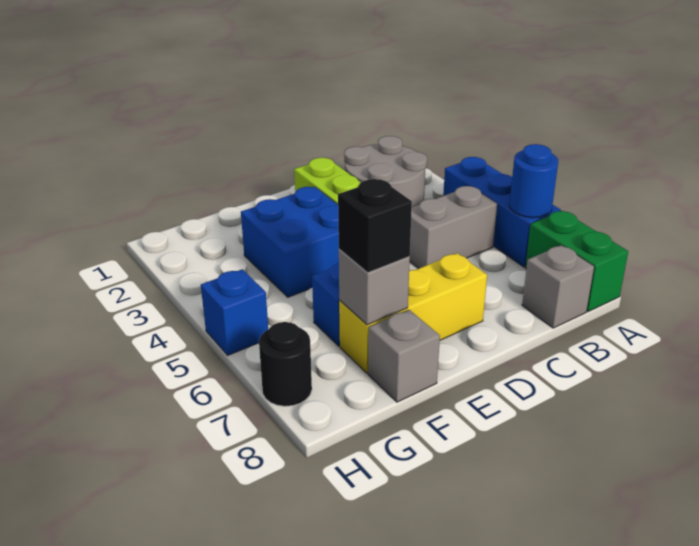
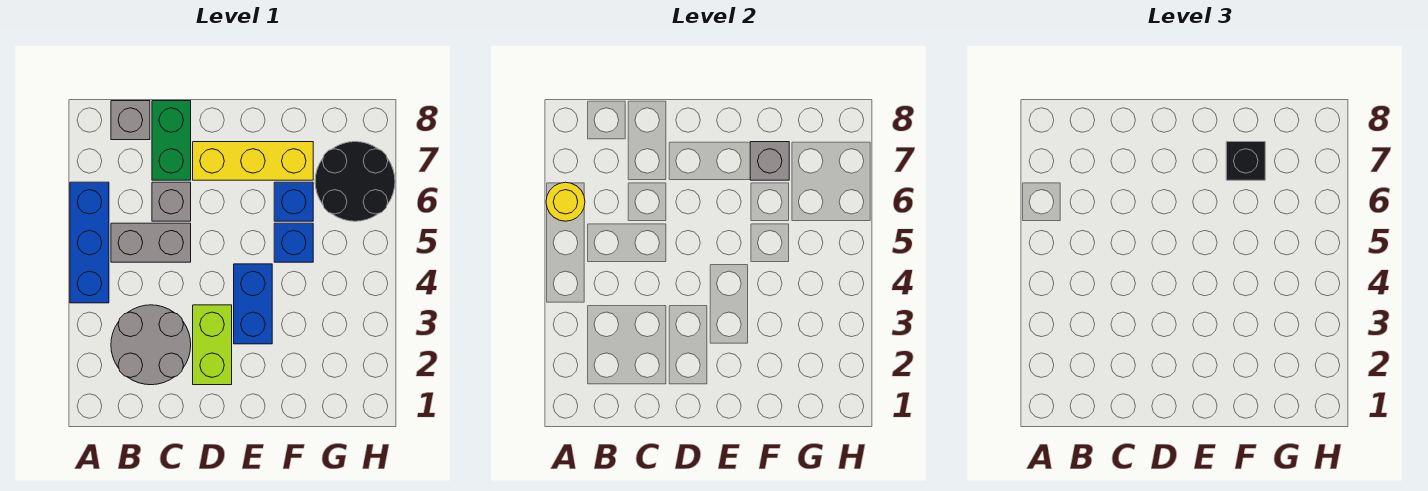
blue 1x1 round brick [509,144,558,218] -> yellow 1x1 round brick [546,182,585,221]
green 1x2 brick [525,211,628,312] -> green 1x2 brick moved to [152,101,191,180]
blue 2x2 brick [241,187,339,297] -> blue 1x2 brick [234,264,272,344]
grey 1x1 brick [368,310,440,402] -> grey 1x1 brick moved to [152,182,191,221]
blue 1x1 brick [201,269,268,355] -> blue 1x1 brick moved to [274,223,313,262]
black 1x1 round brick [259,322,312,406] -> black 2x2 round brick [315,142,395,221]

